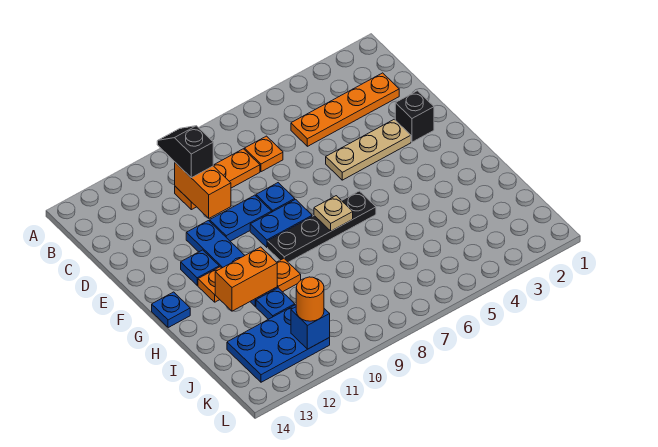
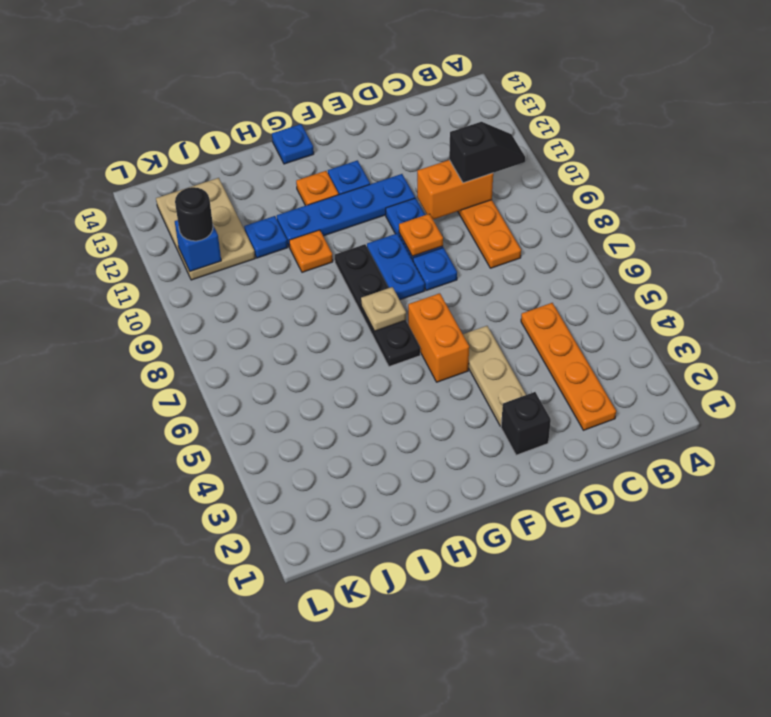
orange 1x1 plate [244,136,283,172] -> orange 1x1 plate moved to [399,214,443,256]
orange 1x2 brick [215,247,277,311] -> orange 1x2 brick moved to [408,293,469,382]
blue 2x3 plate [227,305,330,382] -> tan 2x3 plate [156,178,255,280]
orange 1x1 round brick [296,277,324,321] -> black 1x1 round brick [175,187,213,241]

